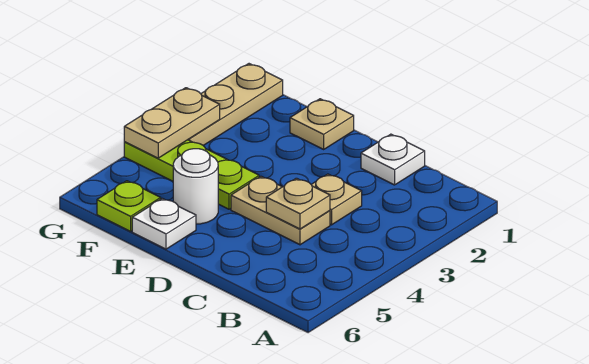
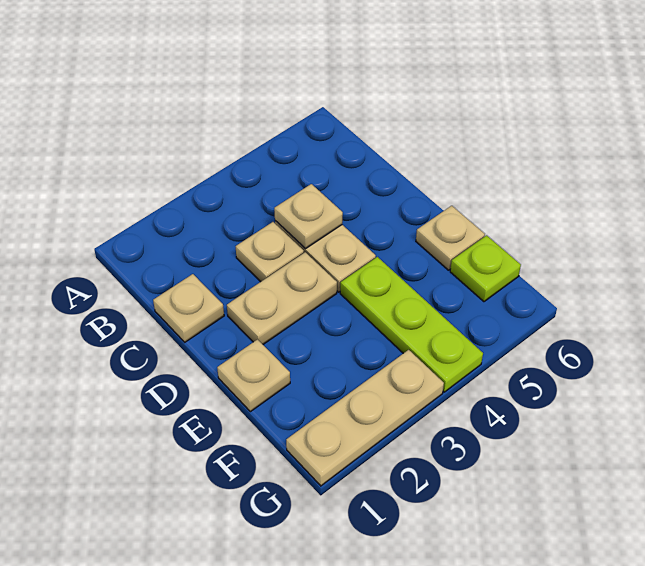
white 1x1 plate [361,134,425,185] -> tan 1x1 plate [153,274,224,342]
white 1x1 round brick [173,149,218,224] -> none
white 1x1 plate [132,198,196,249] -> tan 1x1 plate [416,206,485,270]
tan 1x2 plate [124,88,220,158] -> tan 1x2 plate moved to [227,252,337,344]

